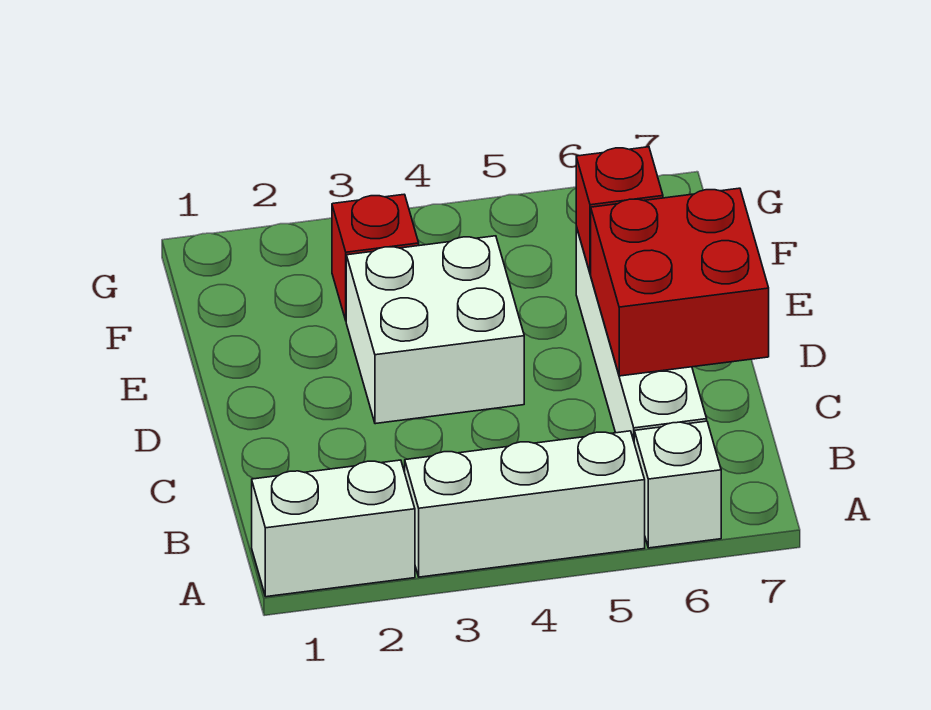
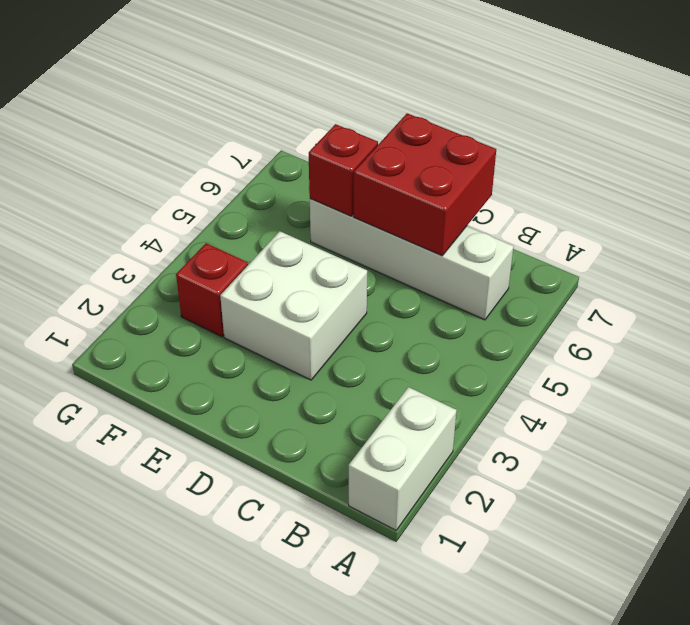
white 1x3 brick [405,431,645,577] -> none
white 1x1 brick [634,421,721,548] -> none

